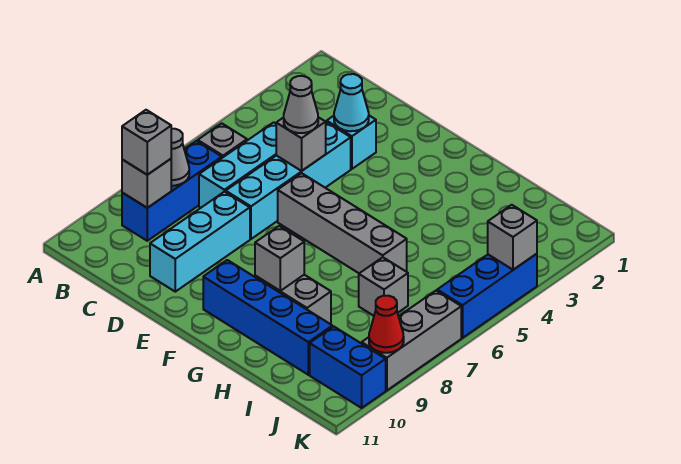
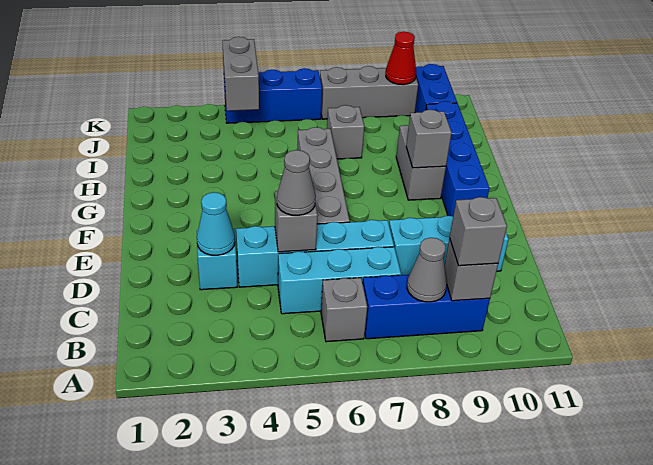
grey 1x1 brick [488,205,537,270] -> grey 1x2 brick [222,37,259,111]

